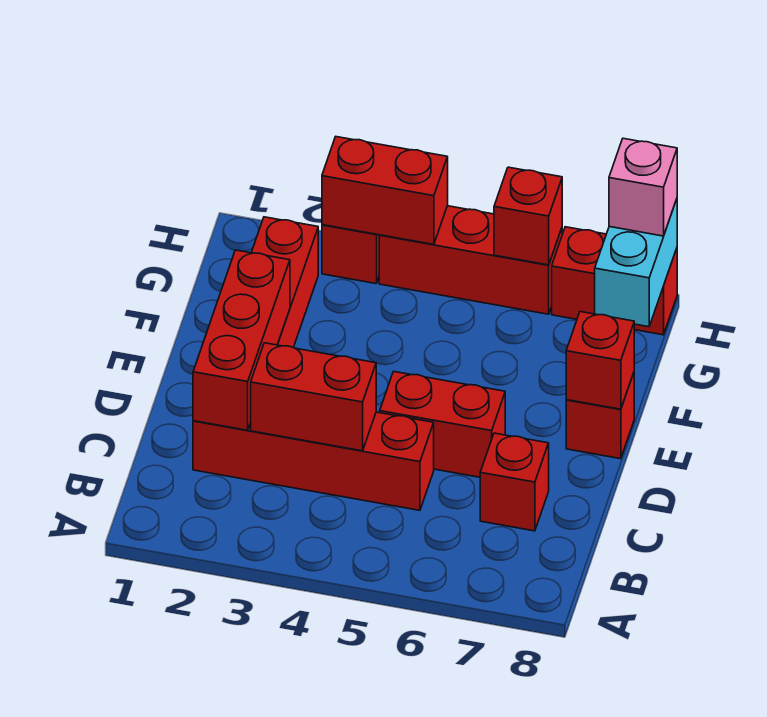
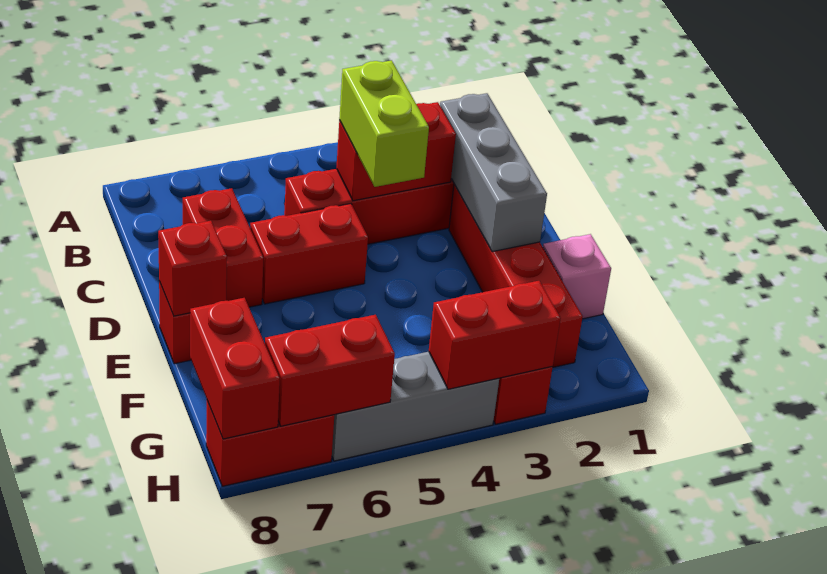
red 1x3 brick [193,250,290,430] -> grey 1x3 brick [440,93,547,252]
none -> lime 1x2 brick [339,60,429,187]
red 1x1 brick [480,433,549,531] -> red 1x2 brick [183,188,263,307]
cyan 1x2 brick [595,199,677,327] -> red 1x2 brick [190,298,280,439]
red 1x3 brick [379,206,562,314] -> grey 1x3 brick [332,352,499,461]
red 1x1 brick [494,167,562,265] -> red 1x2 brick [265,315,395,426]
pink 1x1 brick [609,138,677,236] -> pink 1x1 brick moved to [543,234,611,319]

